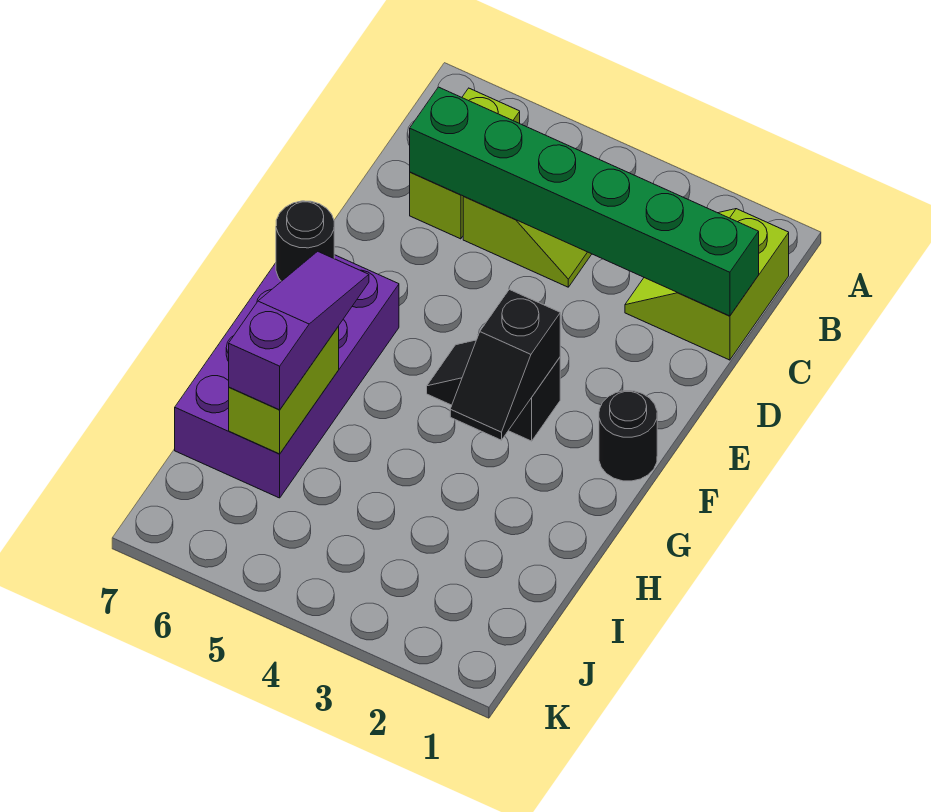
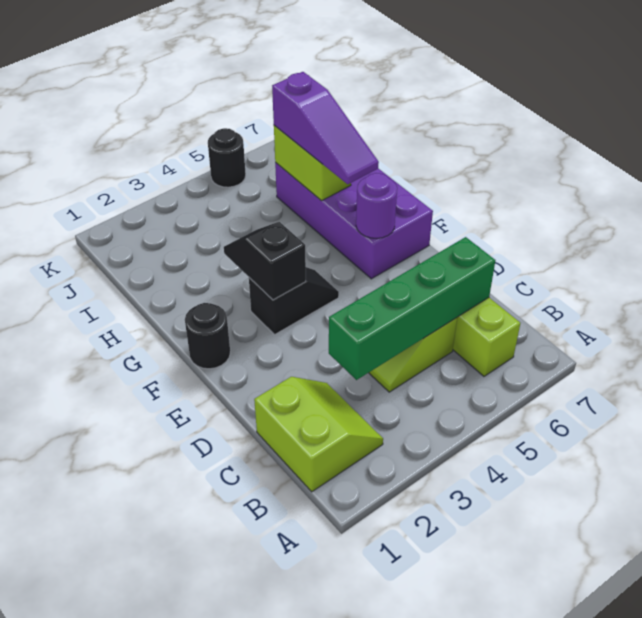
green 1x6 brick [410,87,759,316] -> green 1x4 brick [329,237,496,380]
none -> purple 1x1 round brick [356,173,397,238]
black 1x1 round brick [276,201,334,281] -> black 1x1 round brick moved to [208,128,246,187]

